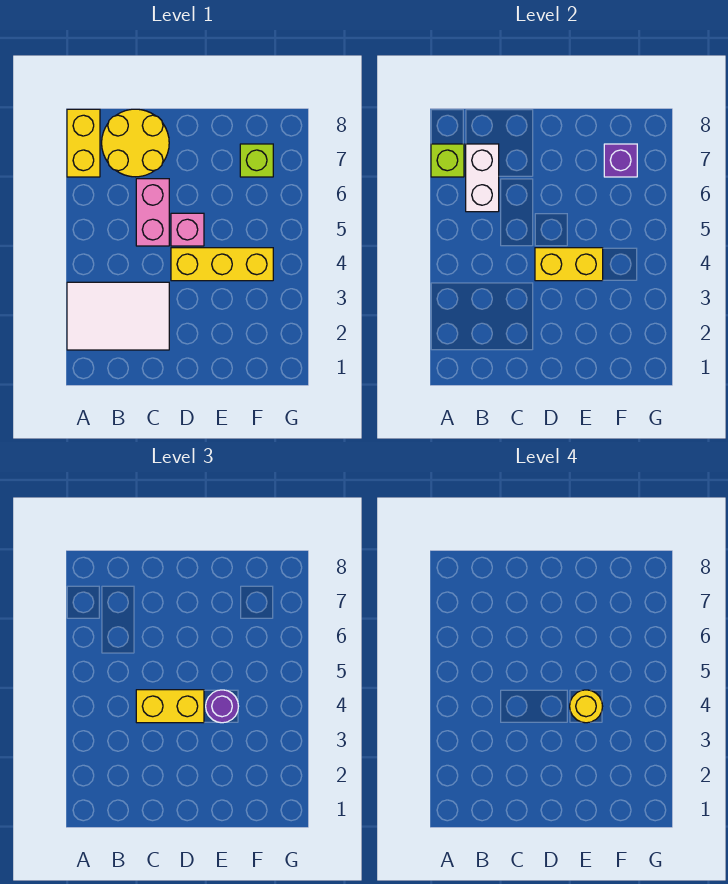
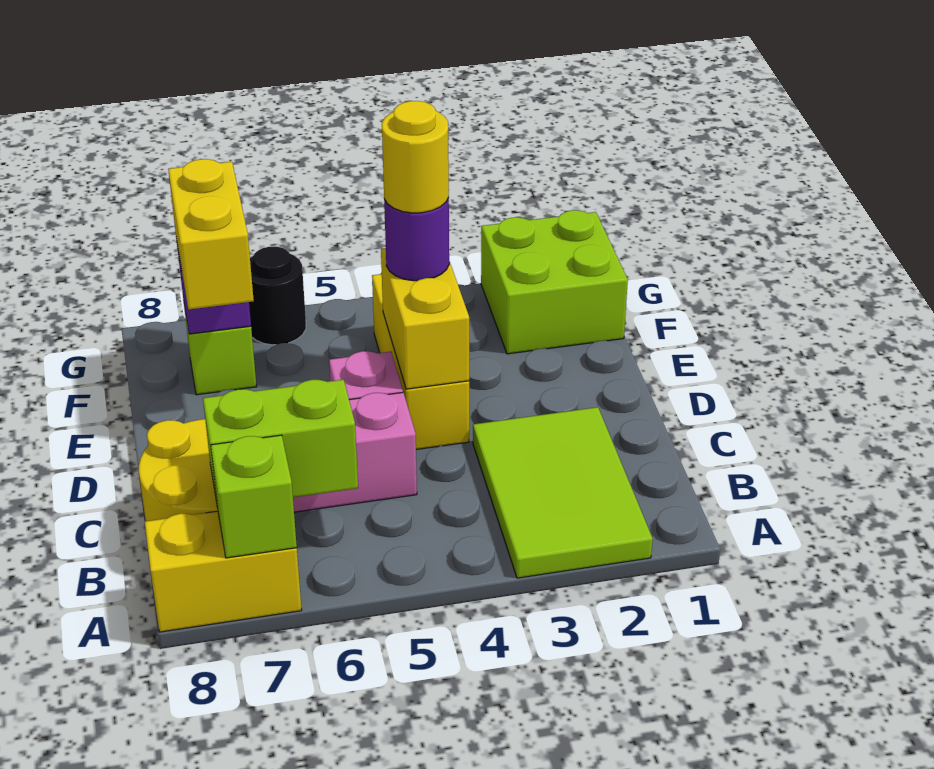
white 2x3 tile [67,282,169,350] -> lime 2x3 tile [473,407,653,578]
white 1x2 brick [466,144,499,212] -> lime 1x2 brick [203,380,358,502]
yellow 1x2 brick [136,690,204,723] -> yellow 1x2 brick moved to [168,159,254,309]
none -> lime 2x2 brick [481,210,628,354]
none -> black 1x1 round brick [249,247,306,345]

